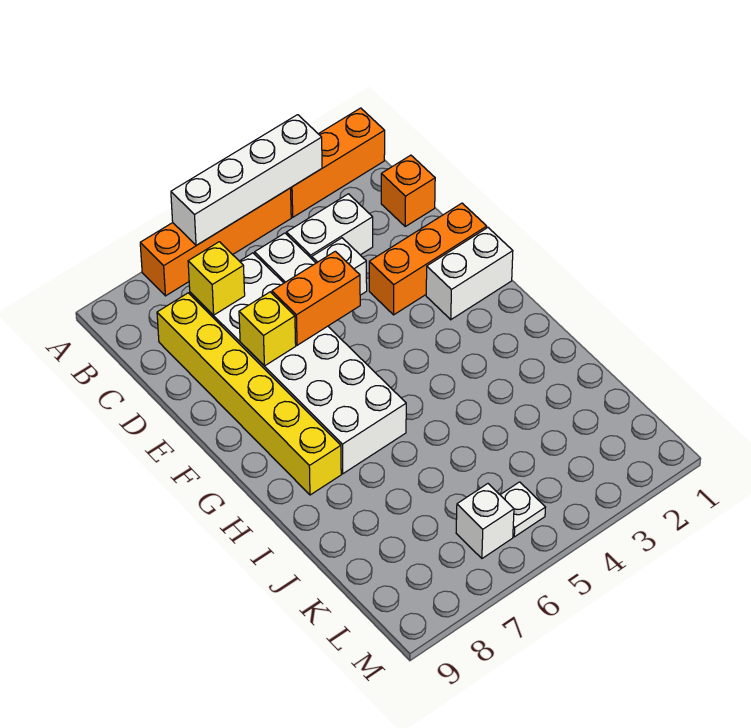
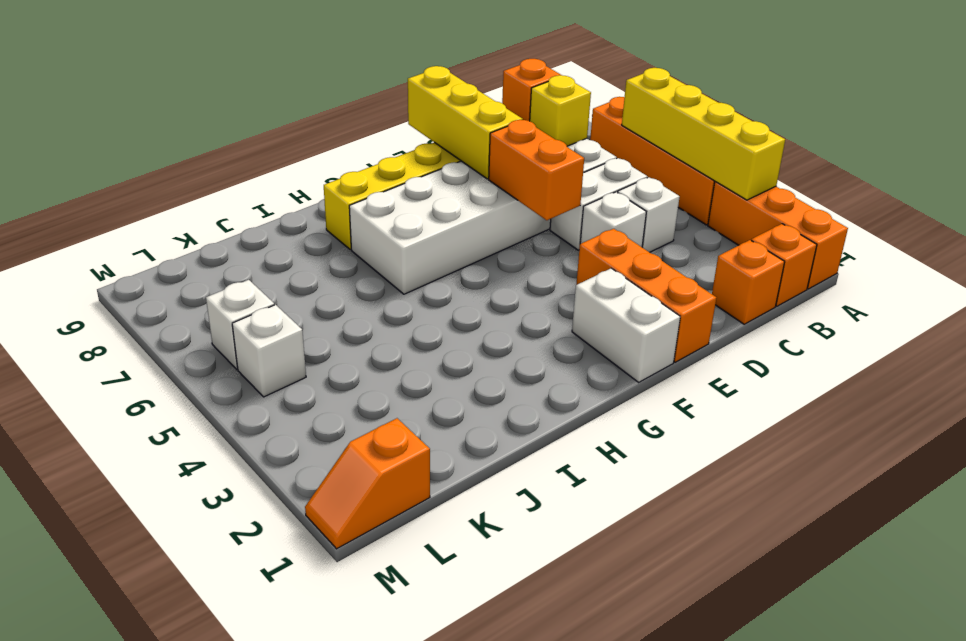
white 1x4 brick [171,115,322,245] -> yellow 1x4 brick [622,68,785,200]
none -> orange 1x1 brick [751,224,817,306]
white 1x2 brick [287,194,373,259] -> white 1x1 brick [618,177,680,252]
none -> orange 1x1 brick [502,59,561,121]
yellow 1x1 brick [239,292,296,366] -> yellow 1x3 brick [408,66,523,179]
none -> orange 1x2 slope [305,418,430,549]
white 1x1 plate [500,482,546,537] -> white 1x1 brick [232,305,306,397]

